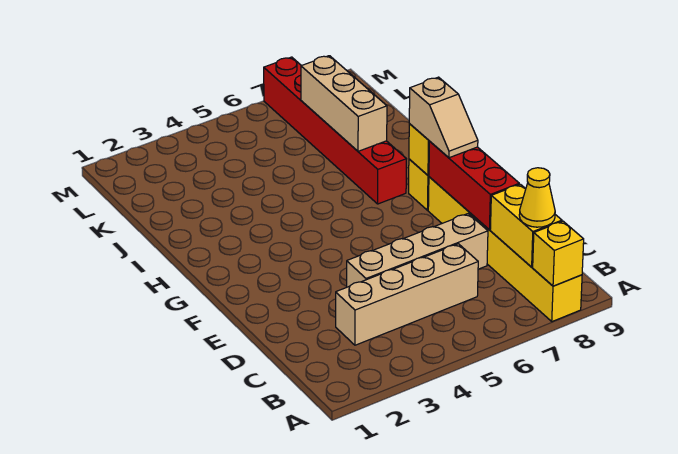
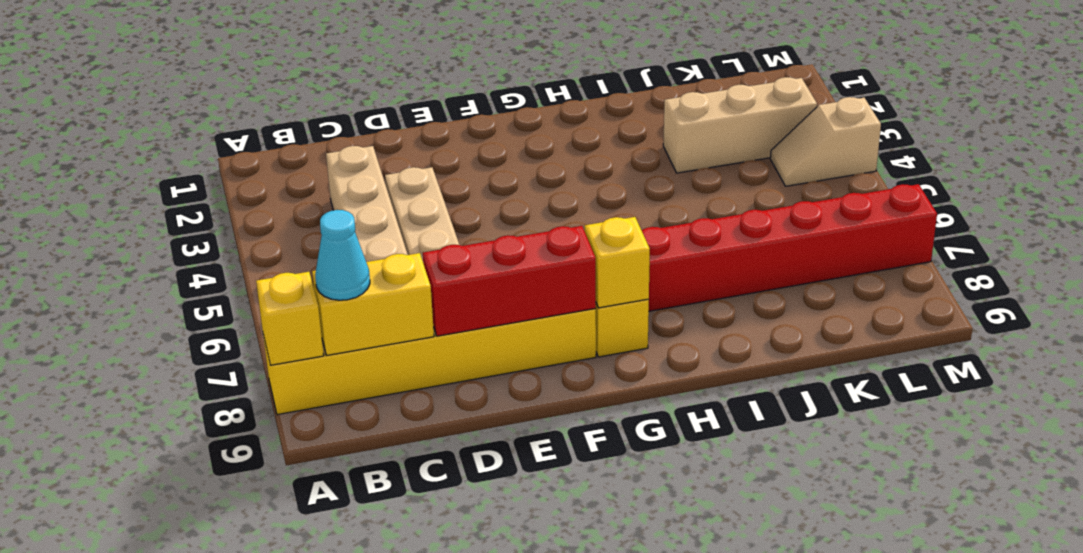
yellow 1x1 cone [519,168,555,227] -> cyan 1x1 cone [315,210,370,300]
tan 1x2 slope [409,77,478,158] -> tan 1x2 slope moved to [770,97,881,186]
tan 1x3 brick [301,56,387,151] -> tan 1x3 brick moved to [663,77,817,173]

